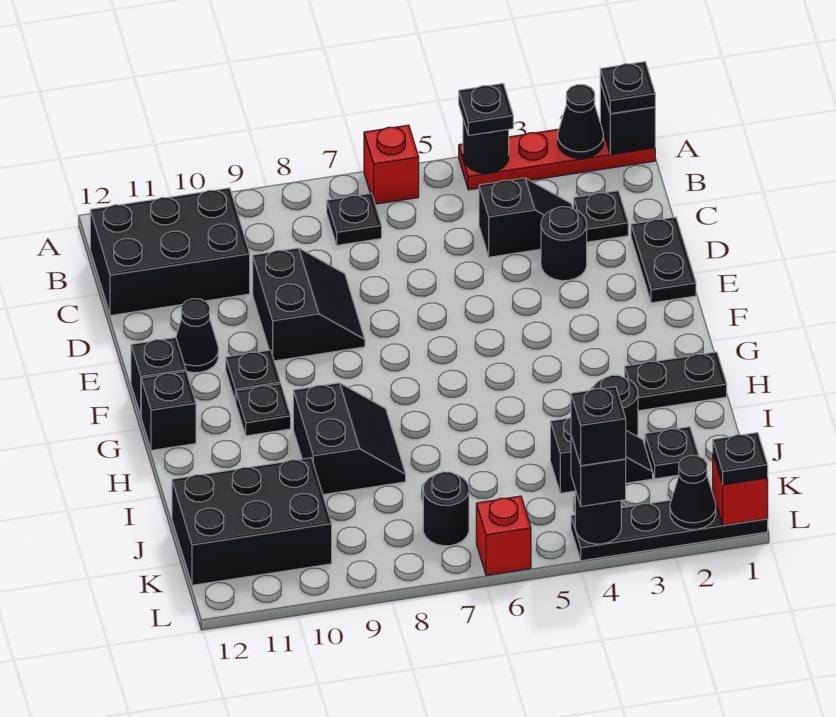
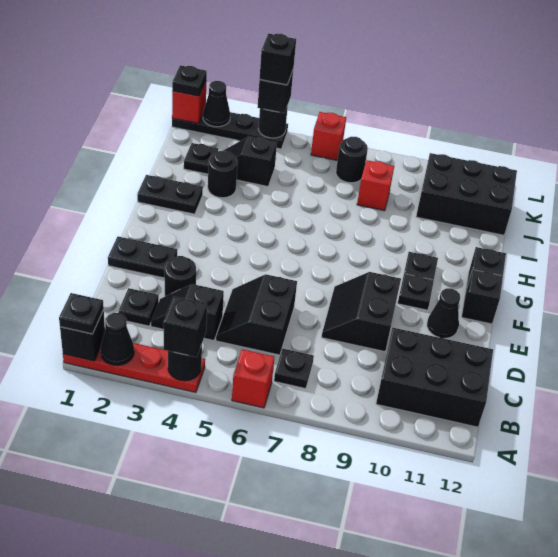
black 1x1 plate [459,84,513,136] -> black 1x1 brick [163,297,207,357]
black 1x2 plate [631,217,696,303] -> black 1x2 plate turned to [108,236,177,278]
black 2x2 slope [293,383,406,495] -> black 2x2 slope moved to [216,274,297,355]
none -> red 1x1 brick [357,160,394,211]

